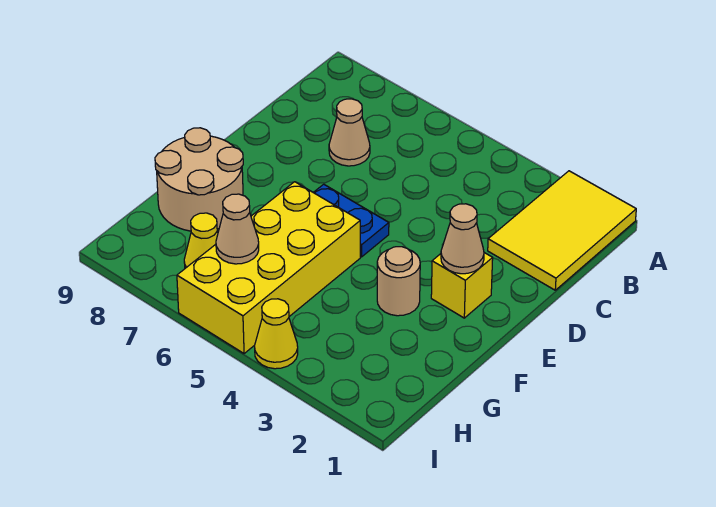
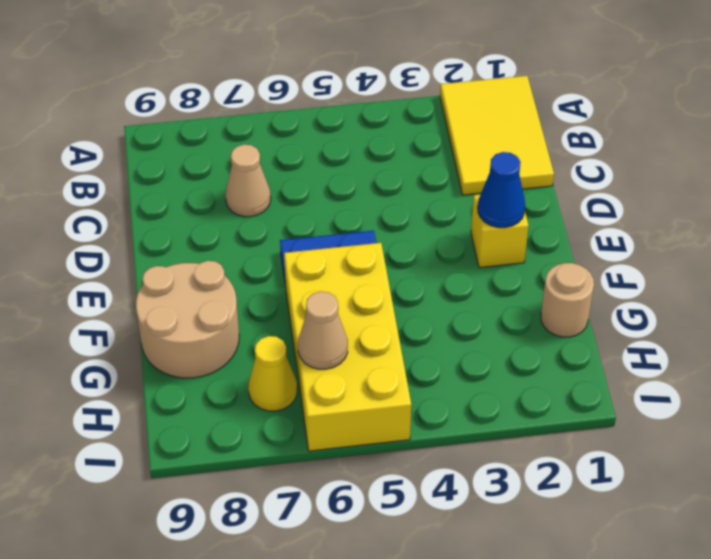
tan 1x1 cone [441,204,484,274] -> blue 1x1 cone [478,152,525,228]
tan 1x1 round brick [377,247,420,316] -> tan 1x1 round brick moved to [541,263,594,337]
yellow 1x1 cone [255,299,298,369] -> none

